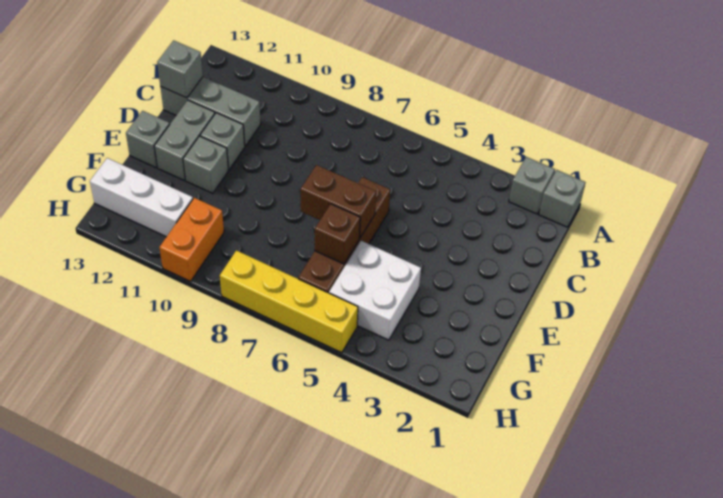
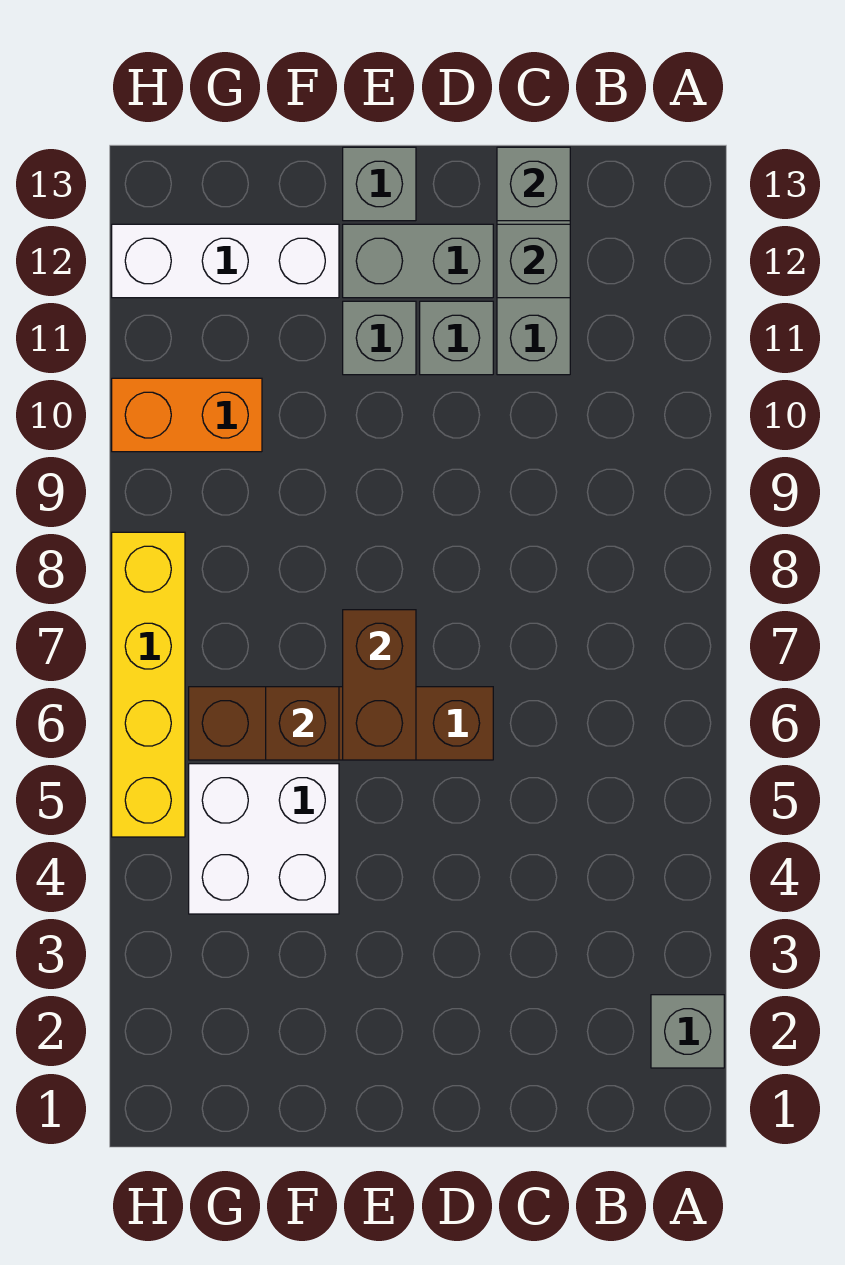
grey 1x1 brick [539,170,586,227] -> grey 1x1 brick moved to [497,224,570,298]
white 1x3 brick [90,158,193,237] -> white 1x3 brick turned to [112,224,339,298]

